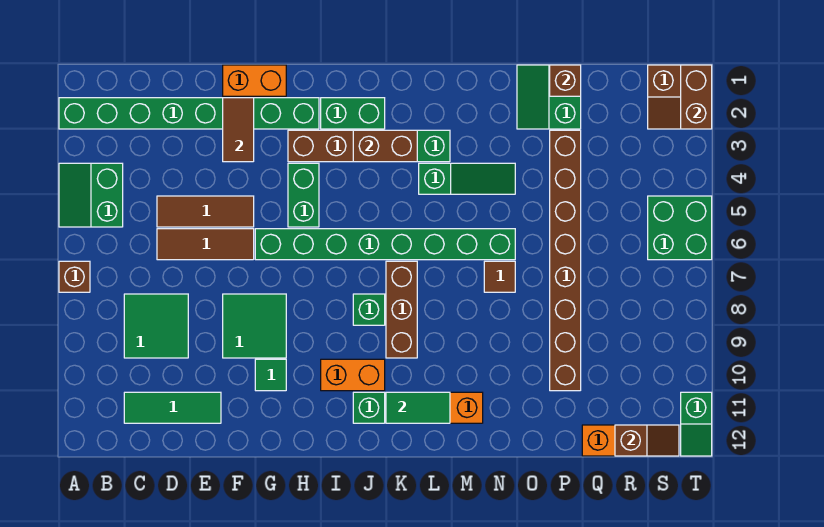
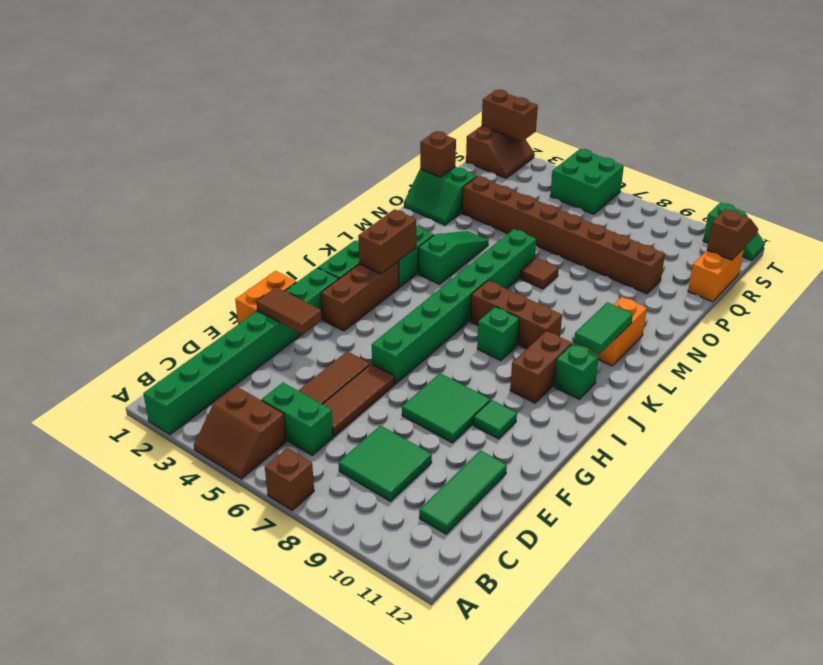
green 2x2 slope [59,163,123,227] -> brown 2x2 slope [194,386,286,479]
green 1x2 brick [288,163,319,227] -> green 1x2 brick moved to [262,383,333,455]
orange 1x2 brick [321,359,385,391] -> brown 1x2 brick [510,331,572,403]

